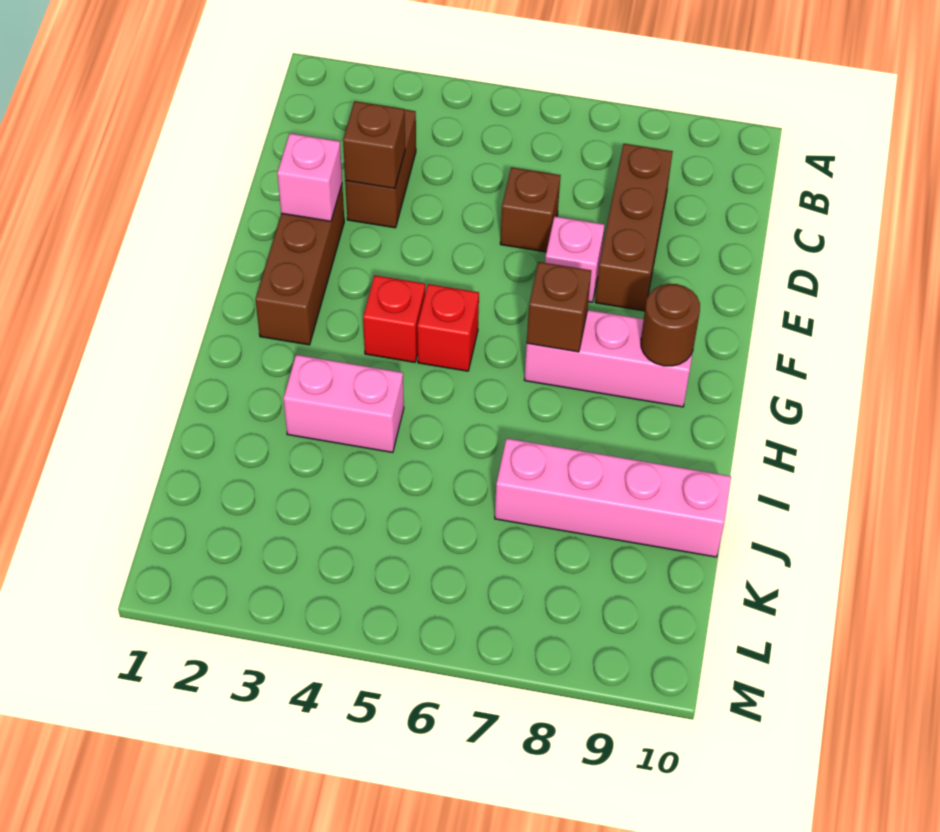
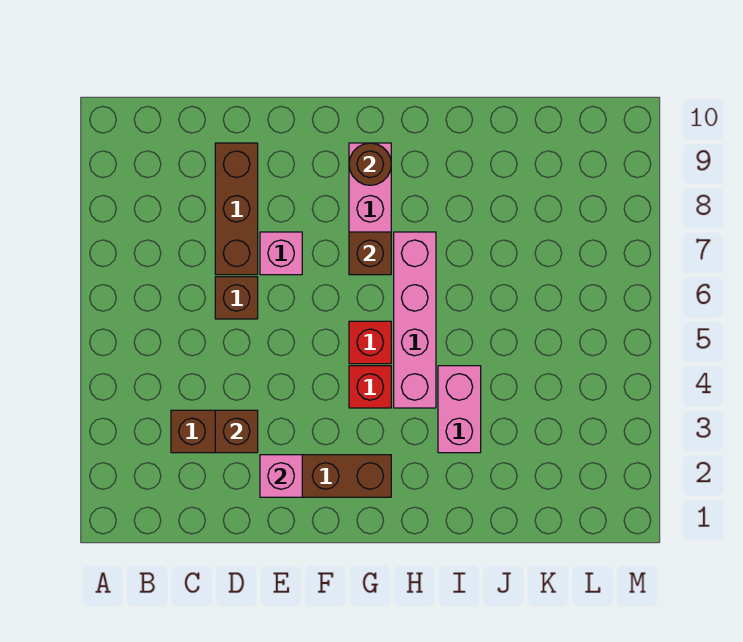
brown 1x3 brick [595,144,673,311] -> brown 1x3 brick turned to [215,143,258,275]
pink 1x4 brick [495,438,731,557] -> pink 1x4 brick moved to [394,232,436,408]

